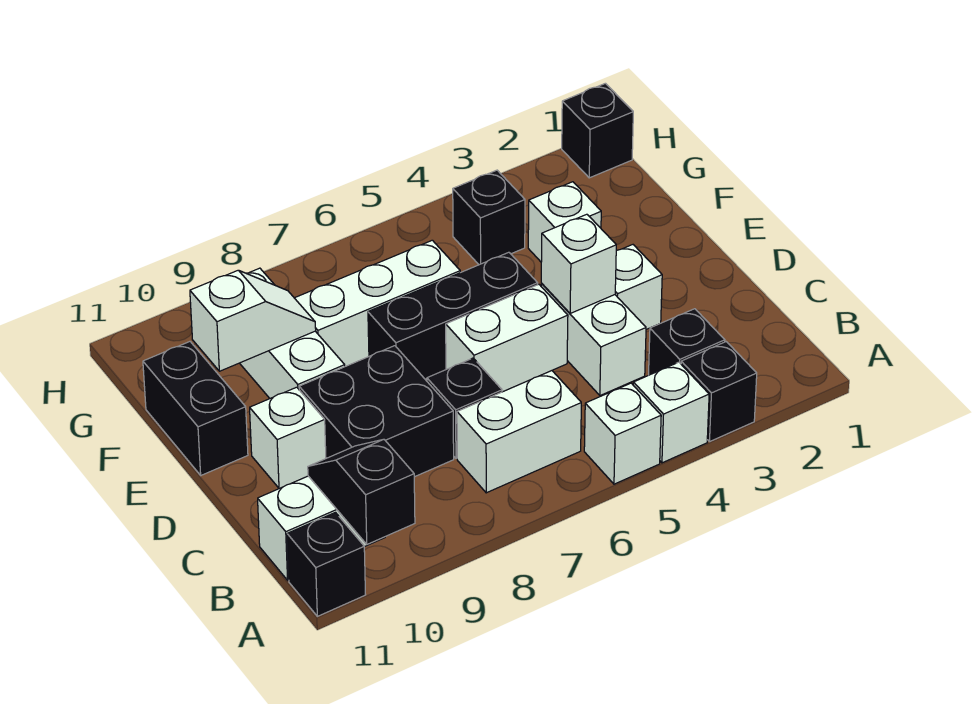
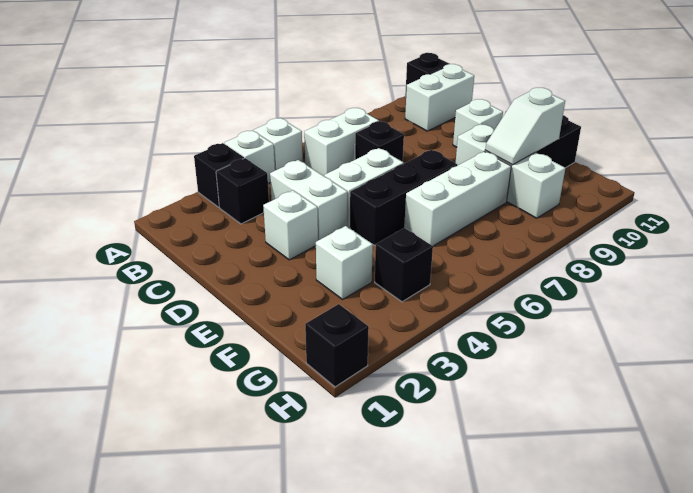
black 1x2 slope [308,439,415,544] -> none
black 2x2 brick [299,346,454,477] -> none
white 1x1 brick [541,214,616,314] -> none

